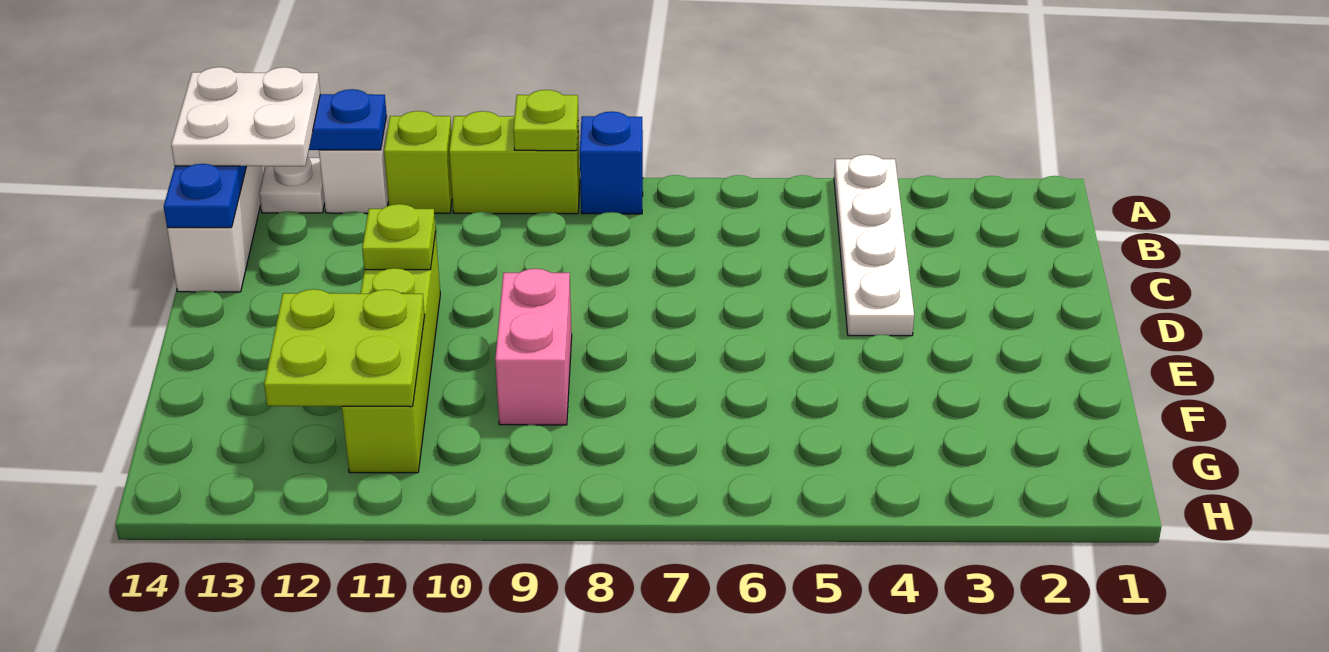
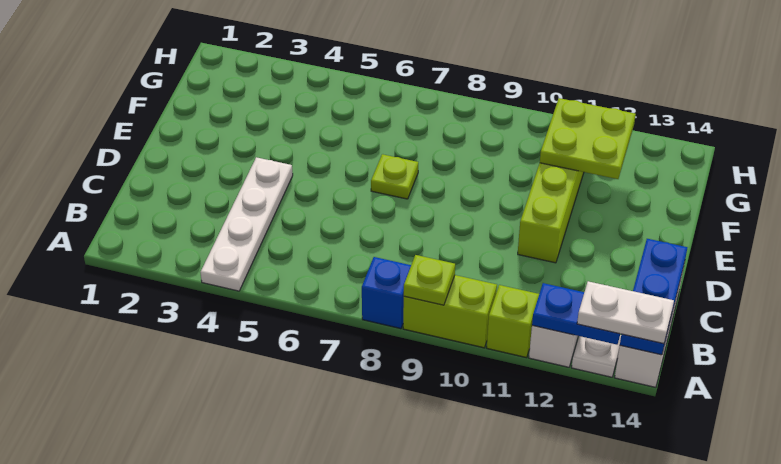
white 2x2 plate [171,67,320,166] -> white 1x2 plate [577,281,674,344]
lime 1x1 plate [362,204,436,270] -> lime 1x1 plate moved to [371,154,418,199]
pink 1x2 brick [495,269,572,425] -> none

